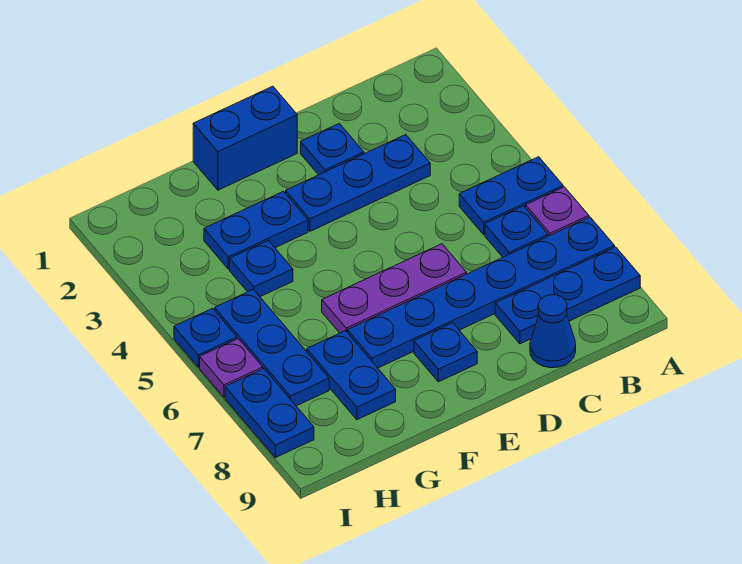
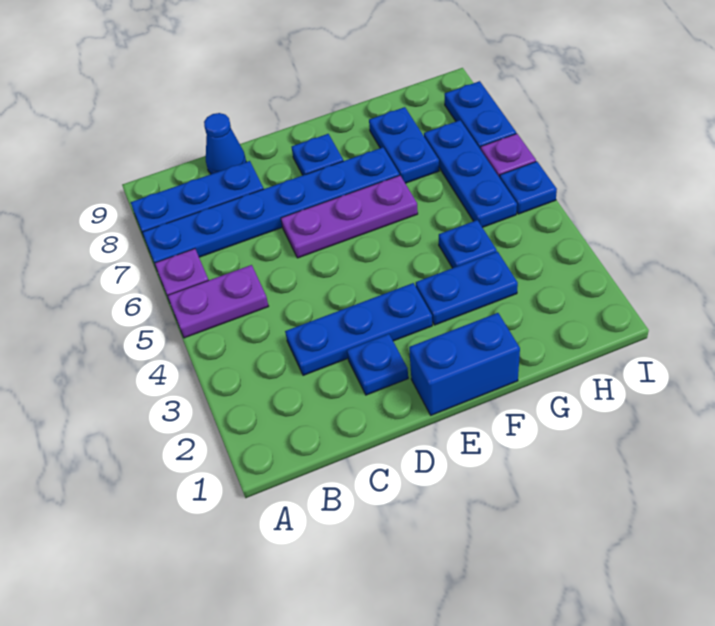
blue 1x2 plate [459,157,563,235] -> purple 1x2 plate [167,265,269,338]
blue 1x1 plate [485,206,548,257] -> none

